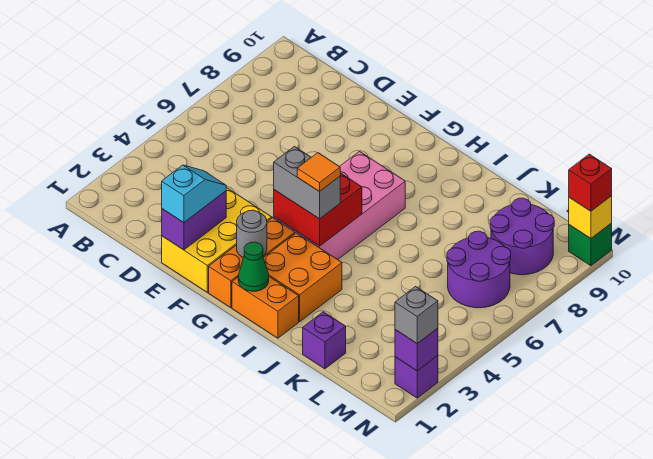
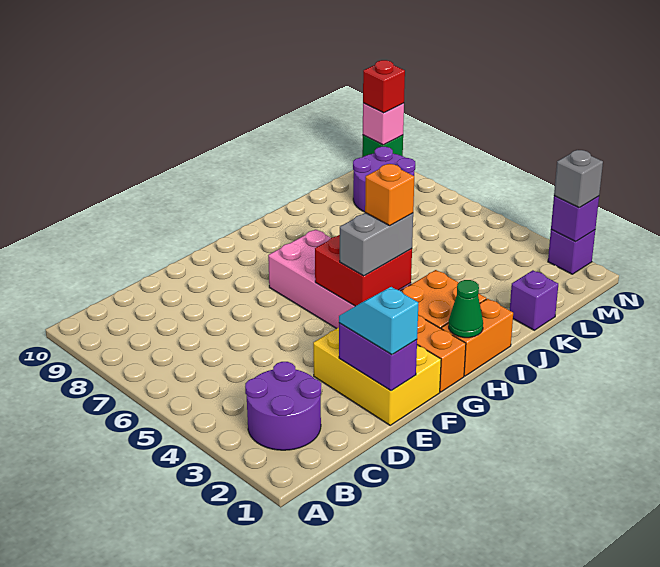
grey 1x1 round brick [237,210,267,258] -> none
orange 1x1 tile [297,153,340,192] -> orange 1x1 brick [365,164,414,226]
purple 2x2 round brick [447,231,511,308] -> purple 2x2 round brick moved to [245,362,321,450]
yellow 1x1 brick [569,196,612,238] -> pink 1x1 brick [363,103,404,145]

